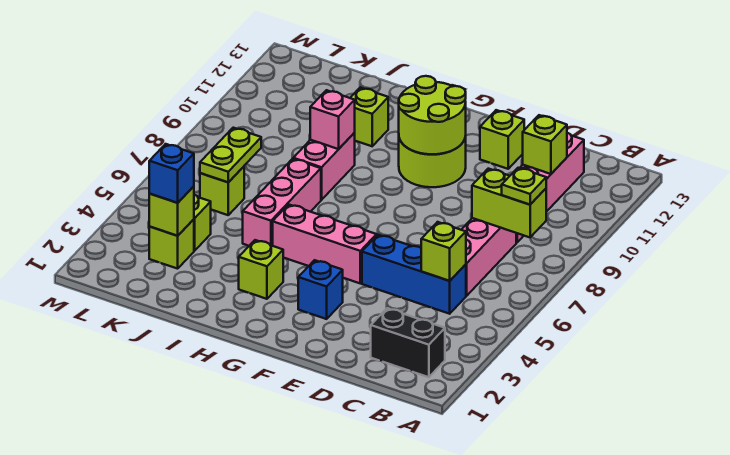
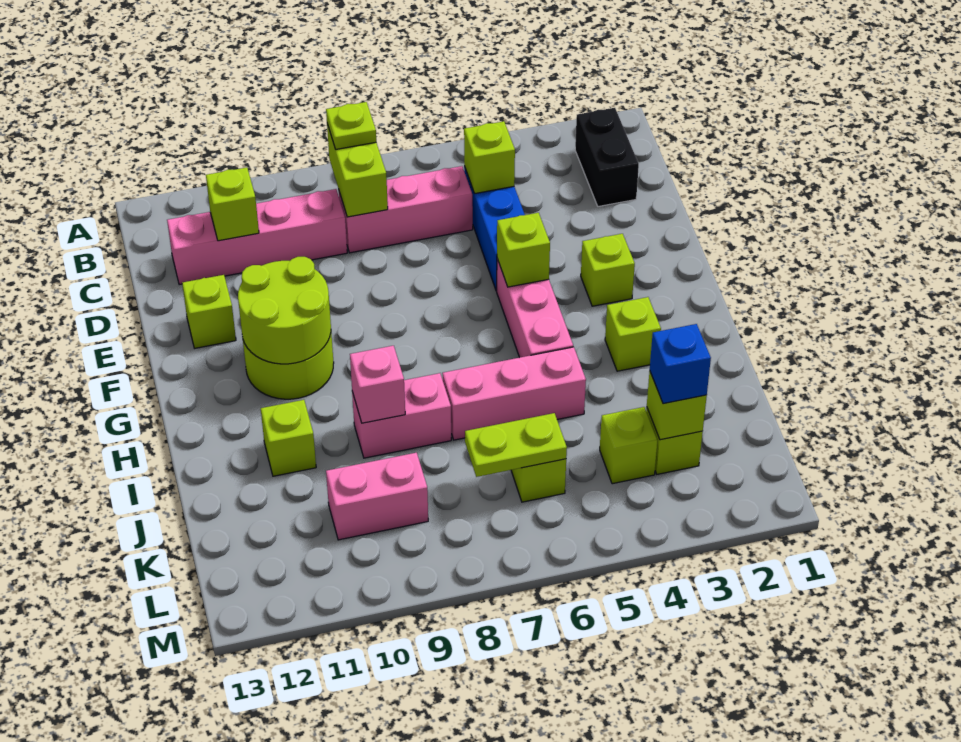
blue 1x1 brick [298,260,343,319] -> lime 1x1 brick [581,234,635,306]
none -> lime 1x1 brick [497,213,550,287]
none -> pink 1x2 brick [326,453,428,540]

